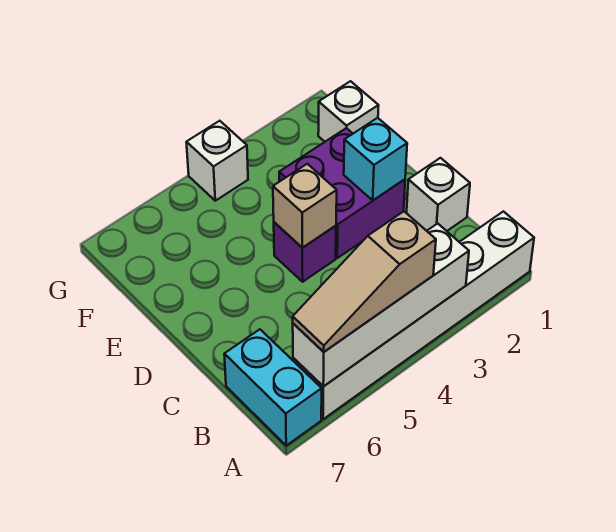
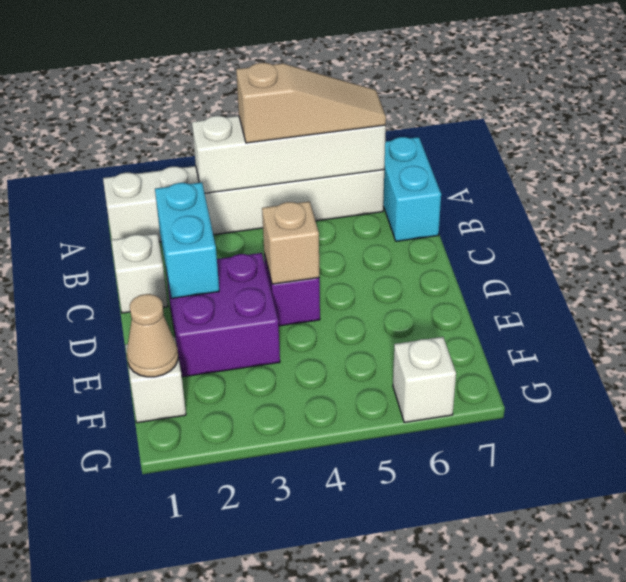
cyan 1x1 brick [344,118,407,200] -> cyan 1x2 brick [155,182,219,298]
none -> tan 1x1 cone [127,294,178,377]
white 1x1 brick [186,121,248,201] -> white 1x1 brick moved to [393,337,456,423]

